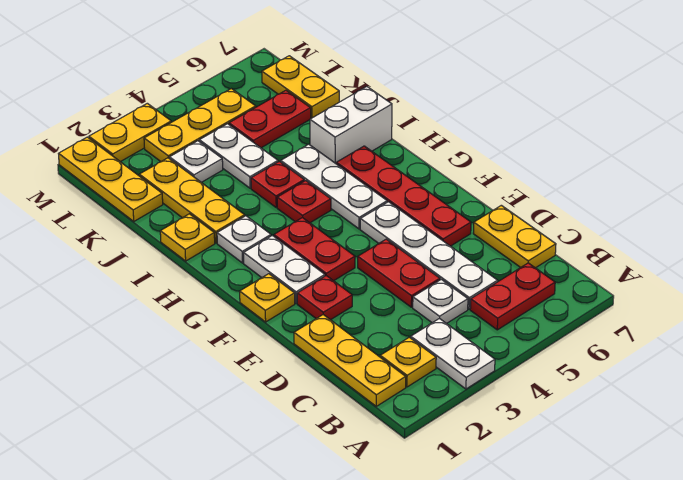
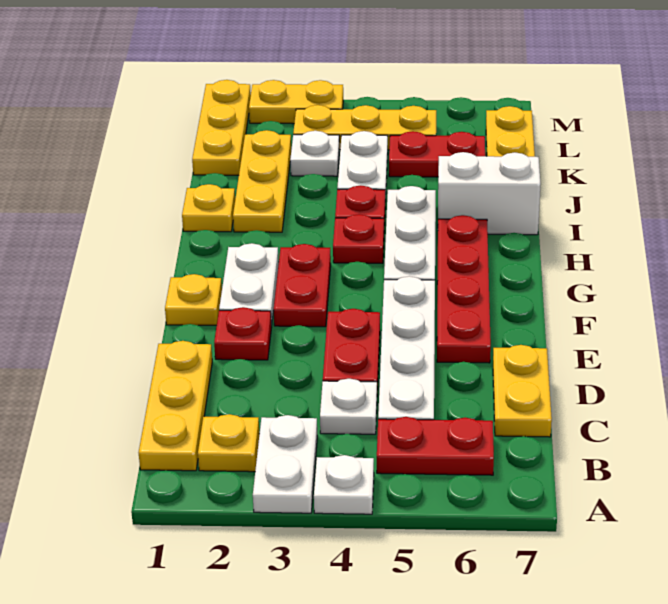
white 1x1 plate [217,216,271,263] -> white 1x1 plate moved to [314,455,374,514]

